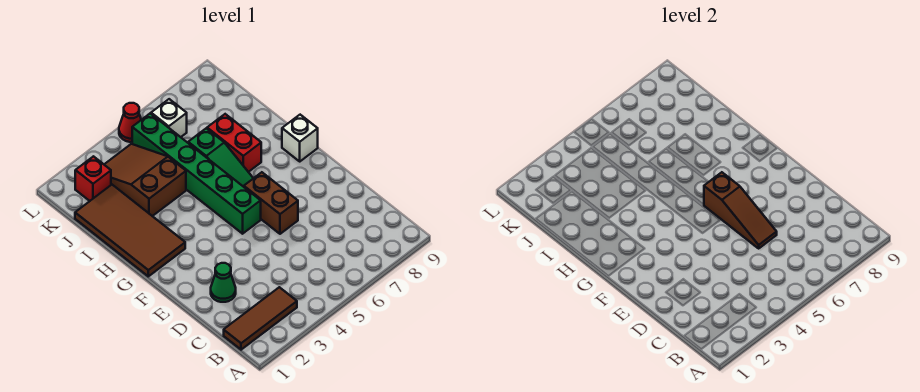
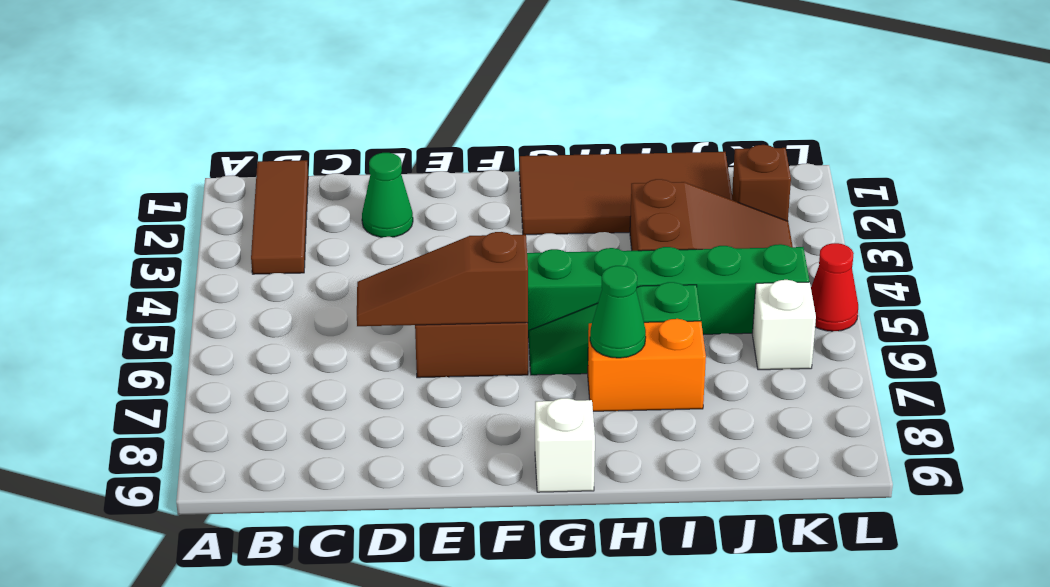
red 1x2 brick [207,114,261,172] -> orange 1x2 brick [588,319,706,411]
none -> green 1x1 cone [590,266,646,358]
red 1x1 brick [75,156,111,201] -> brown 1x1 brick [732,145,791,221]

